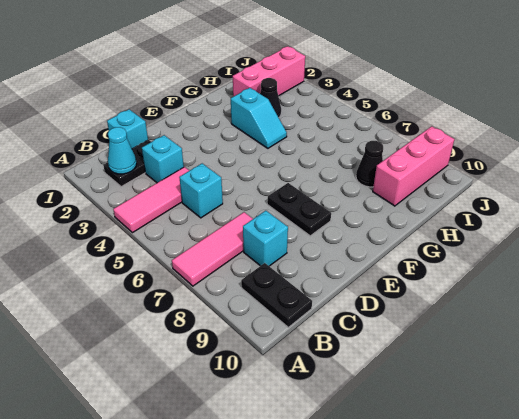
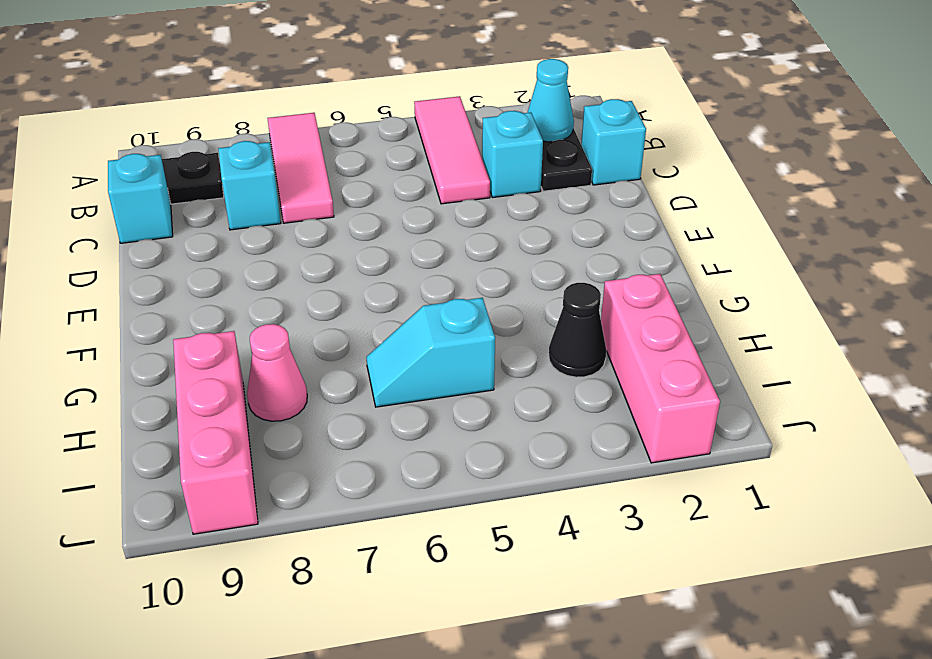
cyan 1x1 brick [179,163,223,218] -> cyan 1x1 brick moved to [108,154,173,243]
black 1x2 plate [267,183,331,236] -> none
cyan 1x2 slope [231,88,287,148] -> cyan 1x2 slope moved to [367,298,495,407]
black 1x1 cone [356,141,383,187] -> pink 1x1 cone [247,324,307,421]

